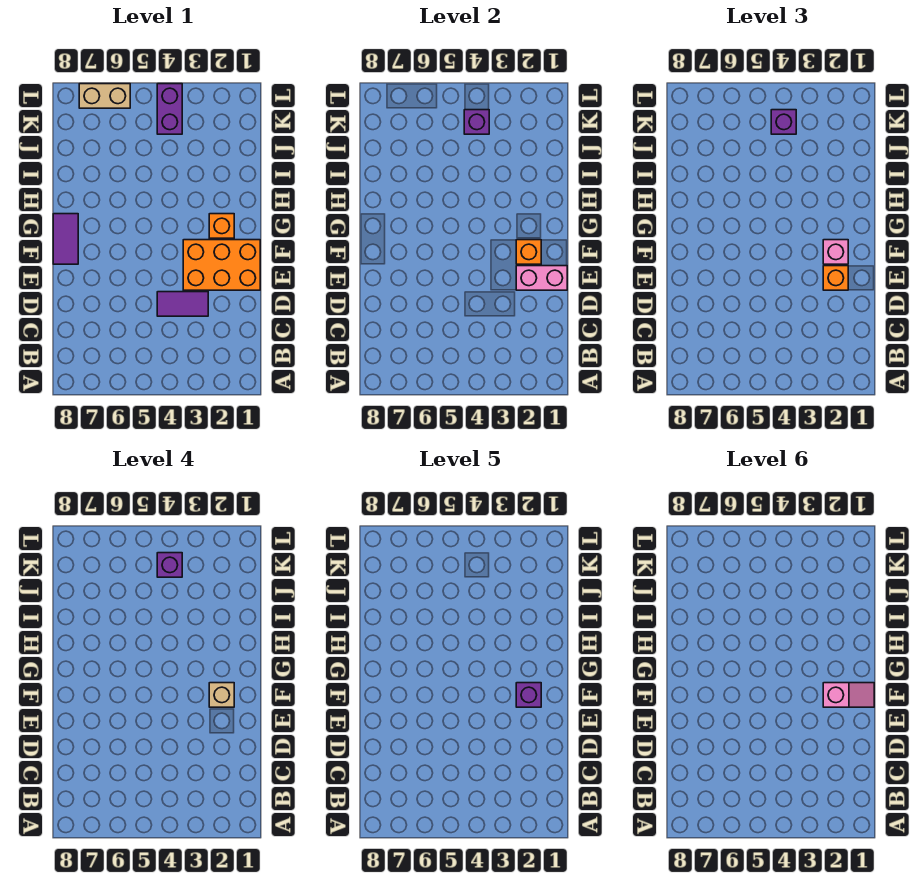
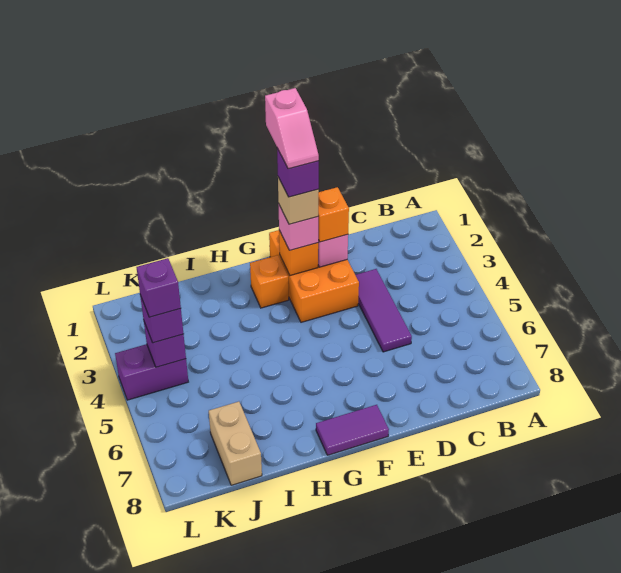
purple 1x2 tile [157,292,208,316] -> purple 1x3 tile [356,269,412,352]
pink 1x2 slope [823,683,874,707] -> pink 1x2 slope turned to [265,88,319,169]
tan 1x2 brick [79,84,130,108] -> tan 1x2 brick moved to [209,402,262,485]

